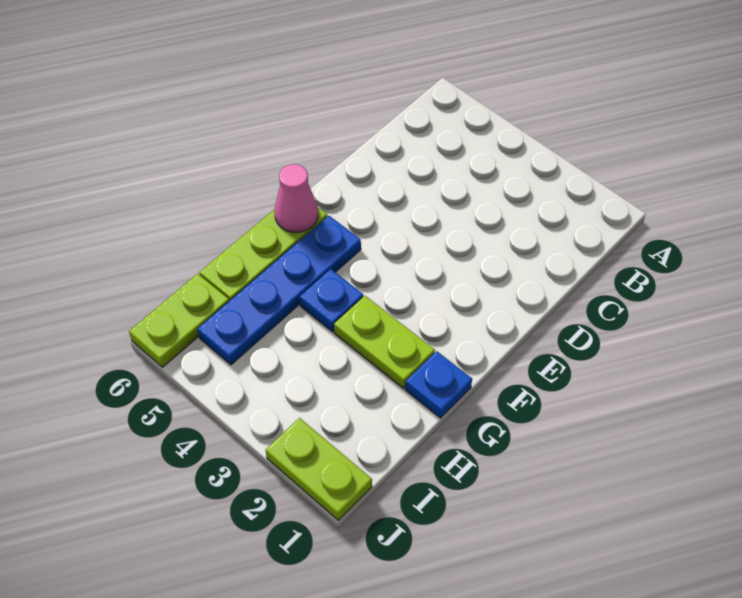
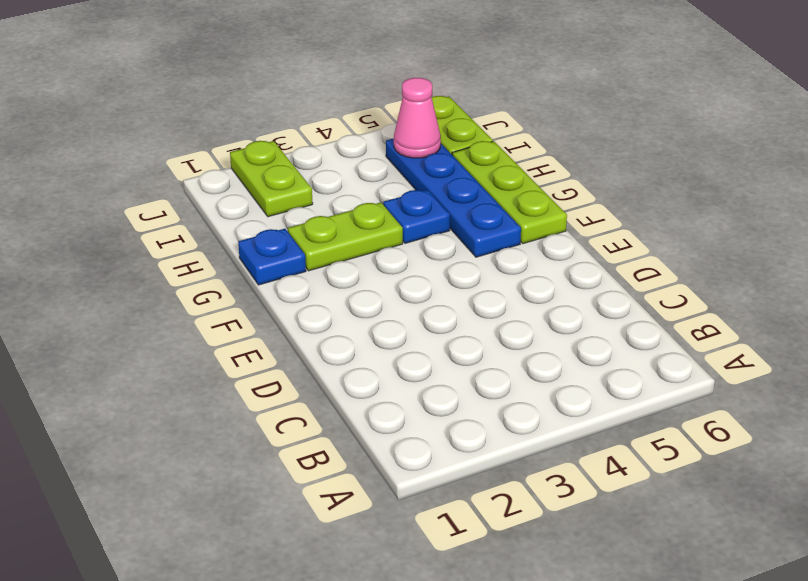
pink 1x1 cone [275,164,318,232] -> pink 1x1 cone moved to [394,78,441,158]
lime 1x2 plate [266,418,372,520] -> lime 1x2 plate turned to [230,141,313,217]

